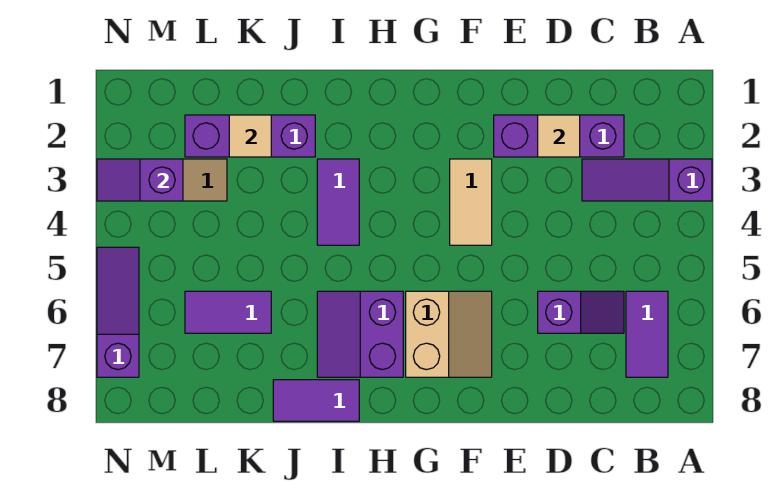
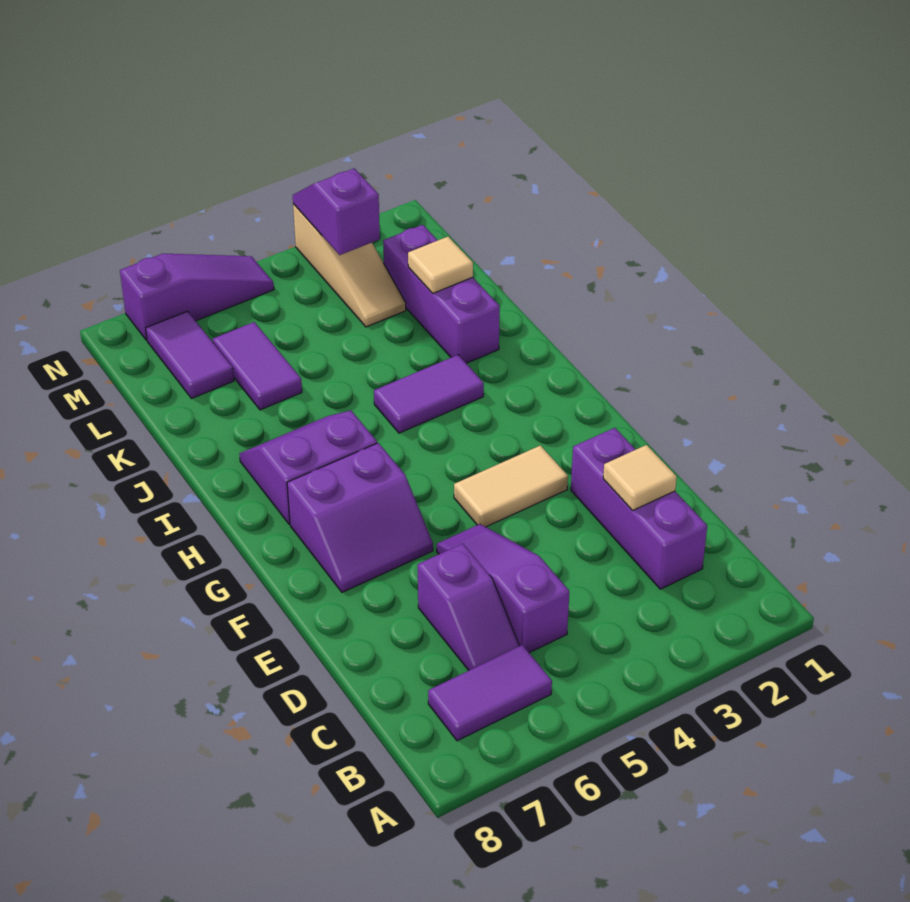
purple 1x3 slope [582,159,712,201] -> purple 1x3 slope moved to [437,524,569,653]
tan 2x2 slope [406,291,492,377] -> purple 2x2 slope [287,443,433,592]
purple 1x2 tile [273,380,359,421] -> purple 1x2 tile moved to [146,311,234,399]

